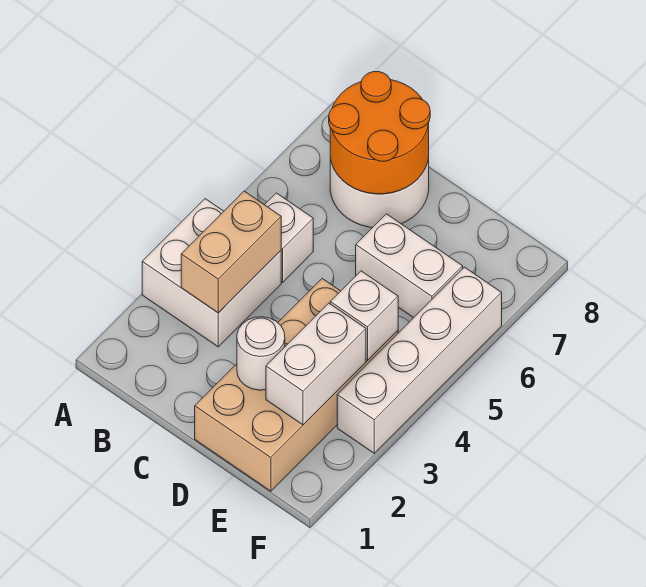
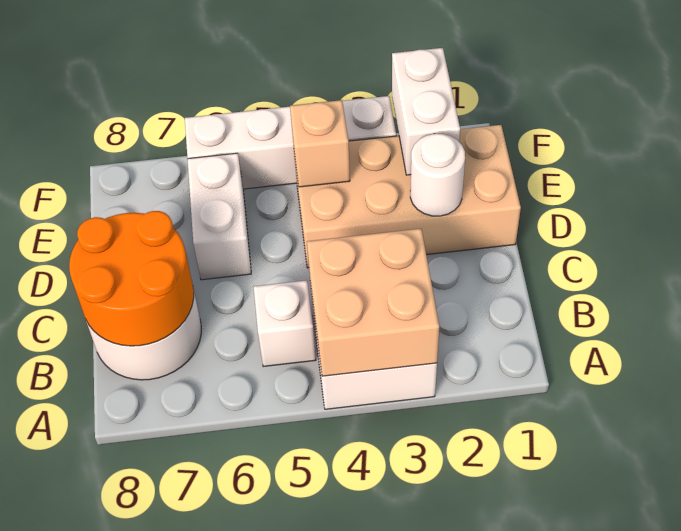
tan 1x2 brick [181,191,281,313] -> tan 2x2 brick [307,229,439,376]
white 1x2 brick [266,303,366,425] -> white 1x2 brick turned to [392,48,460,175]
white 1x1 brick [330,271,398,360] -> tan 1x1 brick [290,100,350,187]

